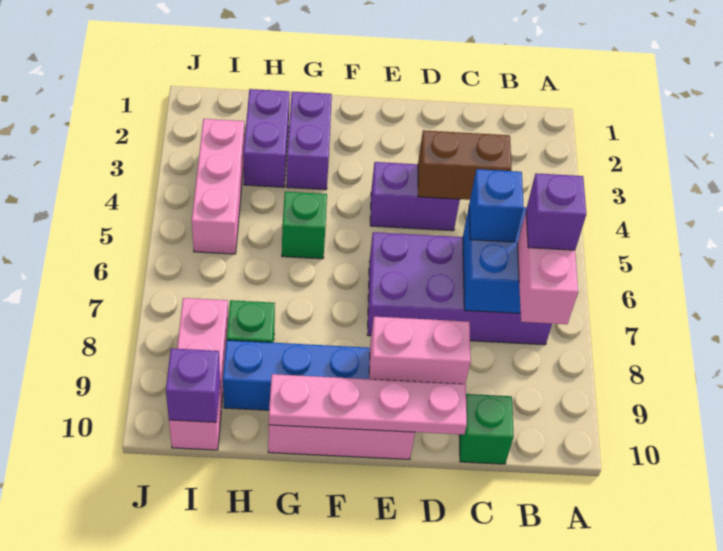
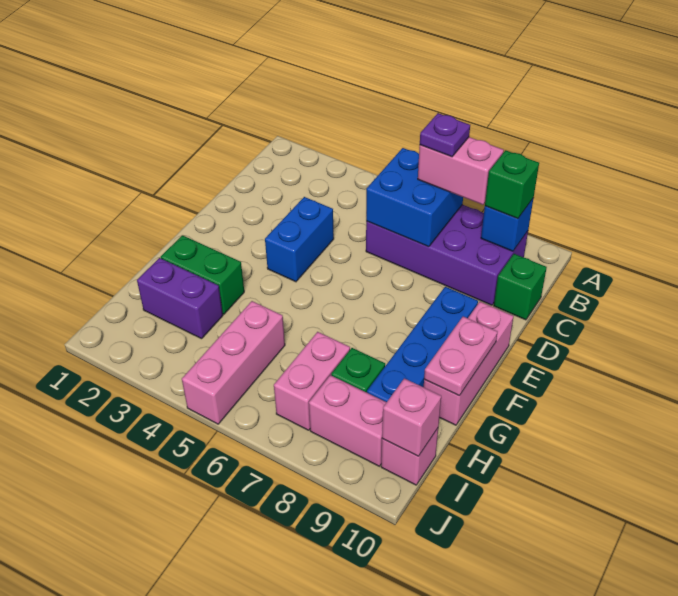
purple 2x4 brick [367,232,552,345] -> purple 2x4 brick turned to [366,205,528,305]
purple 1x1 brick [526,173,586,250] -> purple 1x1 plate [420,113,470,157]
brown 1x2 brick [418,130,512,200] -> none
blue 1x1 brick [469,169,524,242] -> blue 1x1 brick moved to [481,199,533,251]
purple 1x2 brick [370,162,460,231] -> blue 1x2 brick [265,197,334,282]
pink 1x2 brick [369,317,471,384] -> pink 1x2 brick moved to [274,332,350,430]
pink 1x4 plate [269,374,467,435] -> pink 1x2 plate [424,316,498,396]
purple 1x2 brick [286,92,332,190] -> green 1x2 brick [161,235,244,314]
green 1x1 brick [282,192,327,259] -> green 1x1 brick moved to [485,150,539,218]
pink 1x3 brick [192,119,245,254] -> pink 1x3 brick turned to [182,301,285,424]
purple 1x1 brick [166,348,220,422] -> pink 1x1 brick [382,378,441,456]

